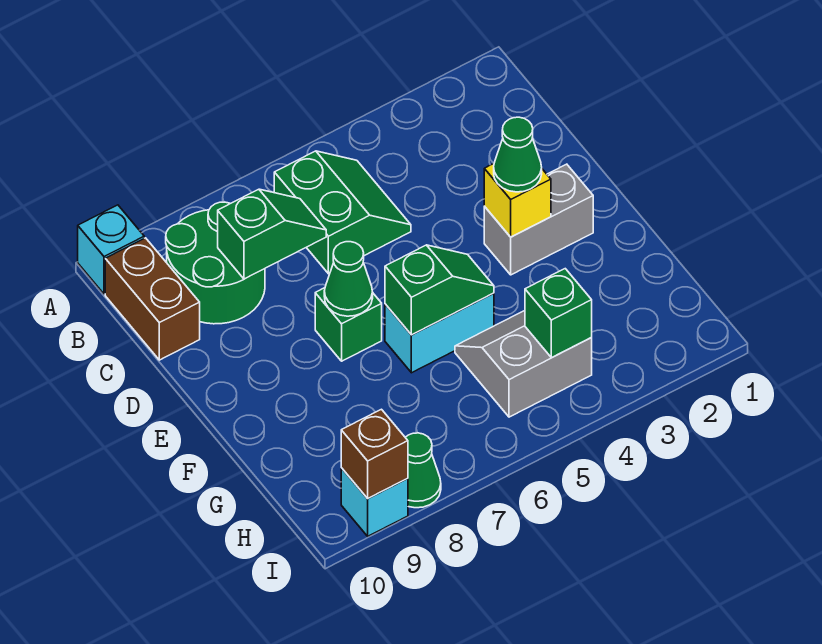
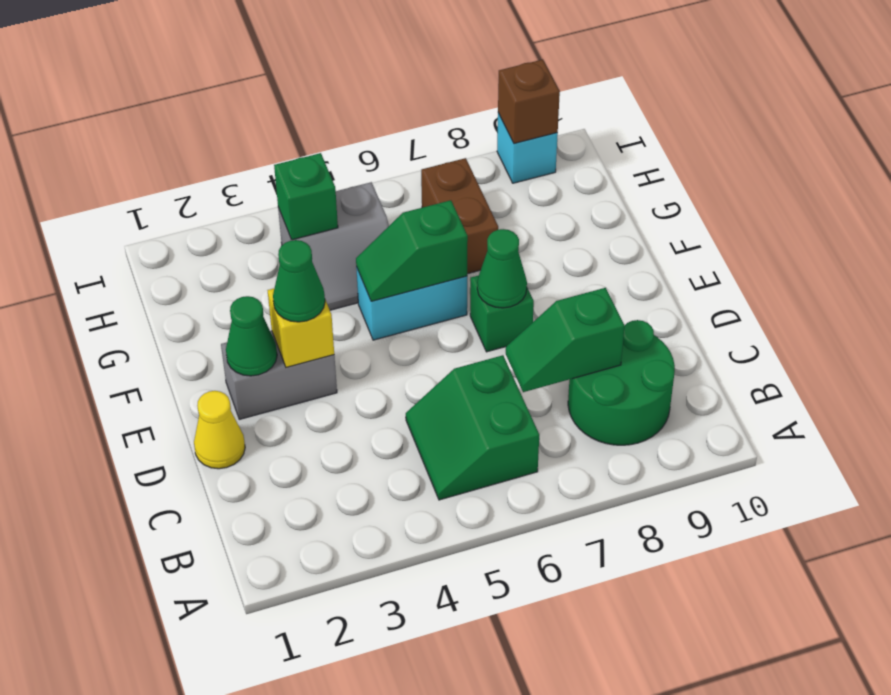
cyan 1x1 brick [78,205,144,294] -> none
brown 1x2 brick [105,238,200,360] -> brown 1x2 brick moved to [421,158,498,274]
none -> yellow 1x1 cone [194,391,245,469]
green 1x1 cone [405,433,441,508] -> green 1x1 cone moved to [226,296,277,376]

